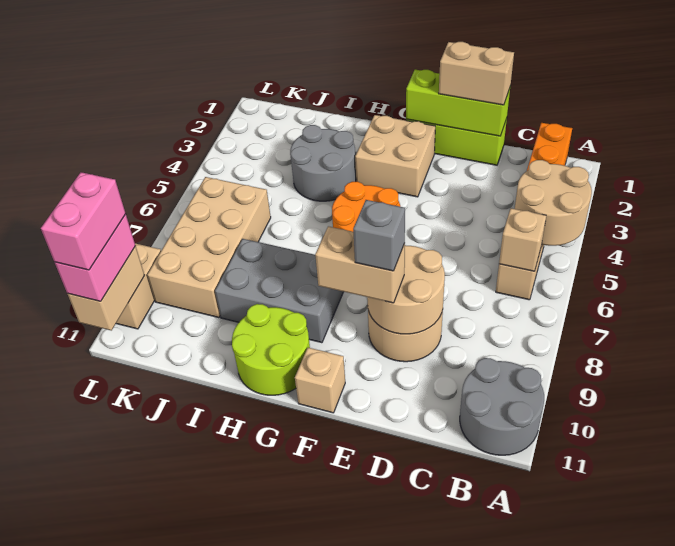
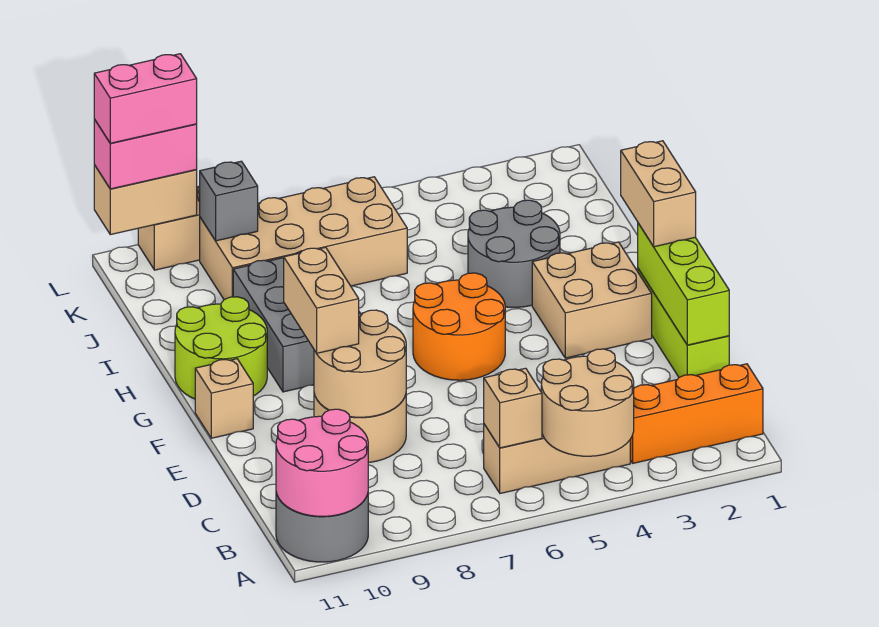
none -> pink 2x2 round brick [276,409,368,516]
tan 1x2 brick [439,42,514,105] -> tan 1x2 brick moved to [621,141,696,247]
grey 1x1 brick [353,200,405,271] -> grey 1x1 brick moved to [200,161,258,241]

